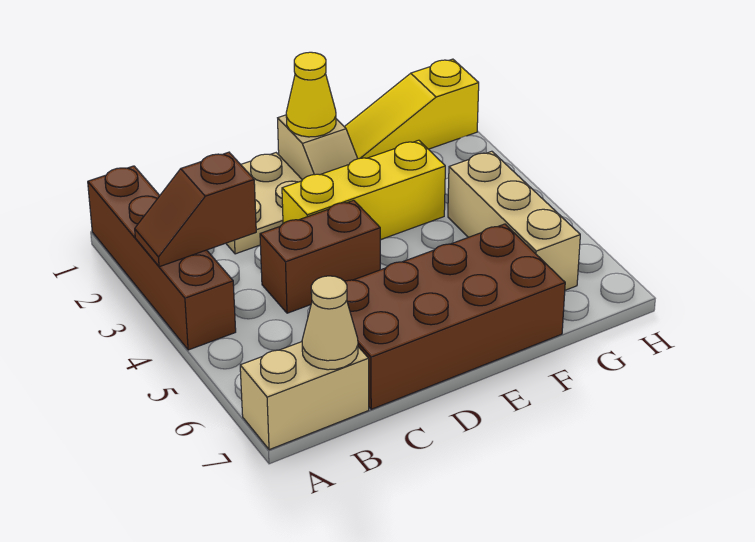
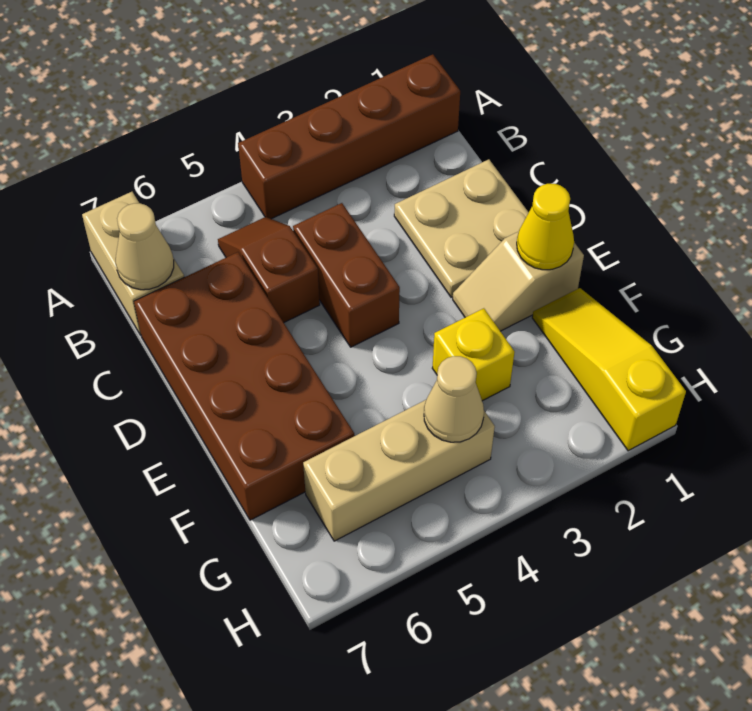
brown 1x2 slope [135,152,256,267] -> brown 1x2 slope moved to [218,217,320,323]
yellow 1x3 brick [282,140,445,240] -> yellow 1x1 brick [432,308,514,401]
none -> tan 1x1 cone [424,356,484,442]

